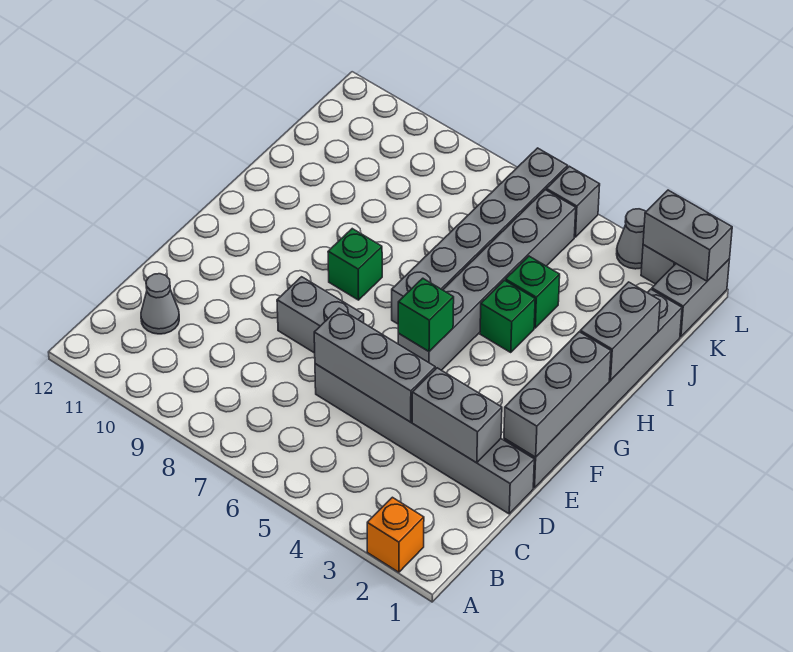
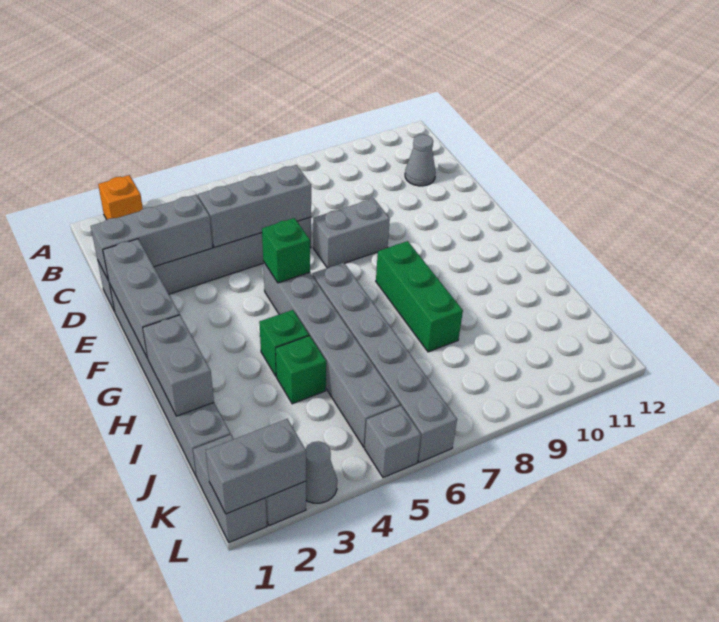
grey 1x2 brick [412,368,502,463] -> grey 1x3 brick [91,195,212,281]
green 1x1 brick [328,229,382,300] -> green 1x3 brick [376,241,463,352]

